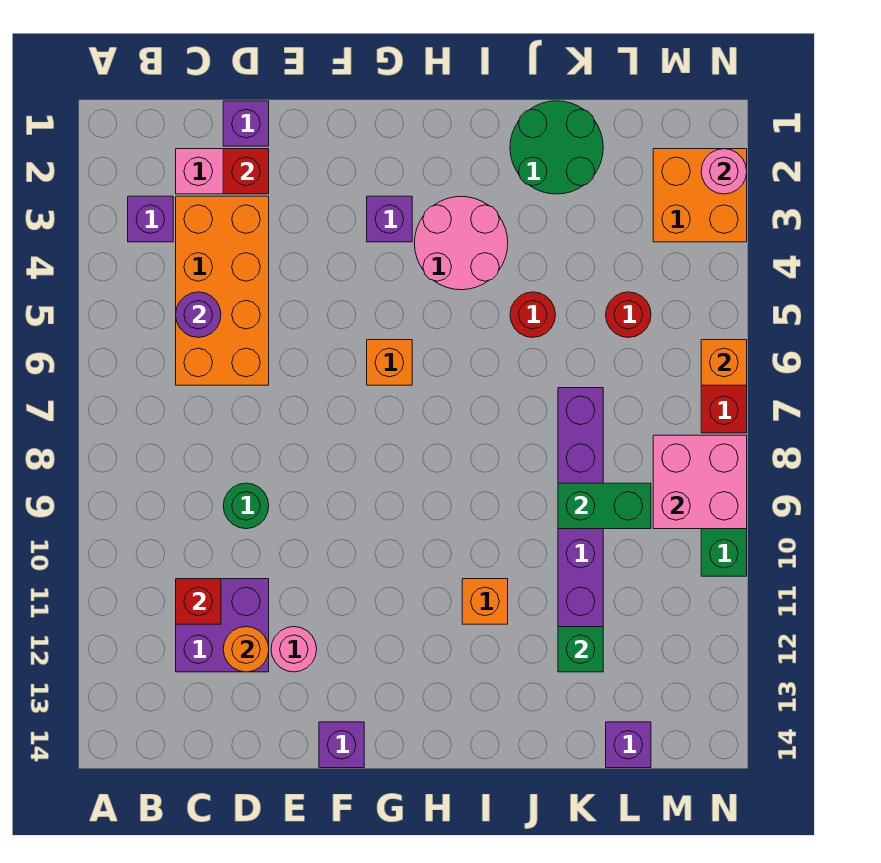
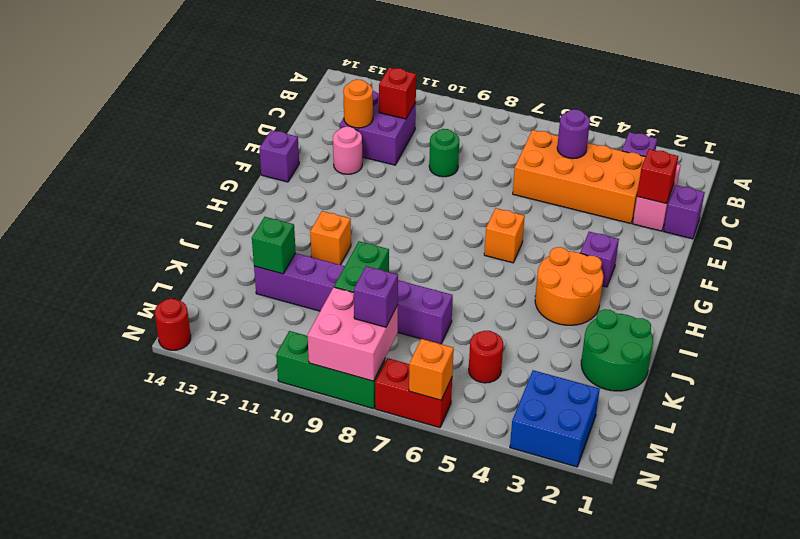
pink 2x2 round brick [415,196,508,290] -> orange 2x2 round brick [535,247,603,325]
red 1x1 round brick [510,292,556,337] -> red 1x1 round brick moved to [155,299,191,350]
purple 1x1 brick [606,722,651,768] -> purple 1x1 brick moved to [354,266,398,327]
orange 2x2 brick [653,149,747,242] -> blue 2x2 brick [510,370,600,467]
pink 1x1 round brick [701,149,747,194] -> none

